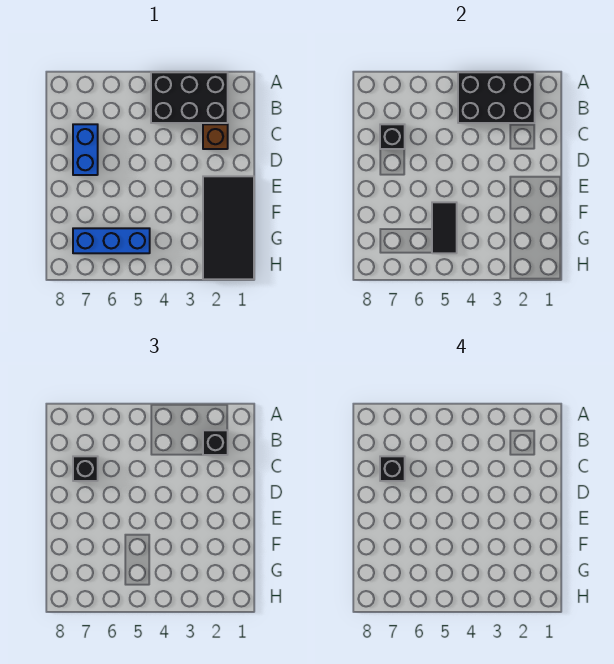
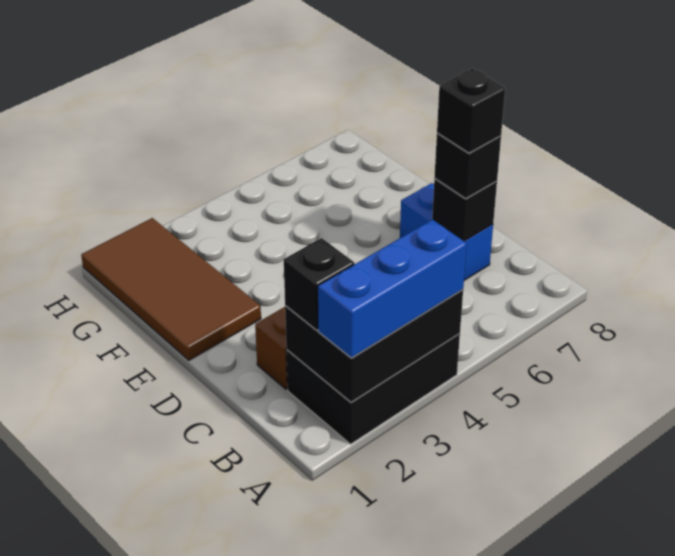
black 2x4 tile [203,176,254,279] -> brown 2x4 tile [81,218,261,360]
black 1x2 tile [432,202,457,253] -> none
blue 1x3 brick [73,228,150,253] -> blue 1x3 brick moved to [318,220,467,358]

